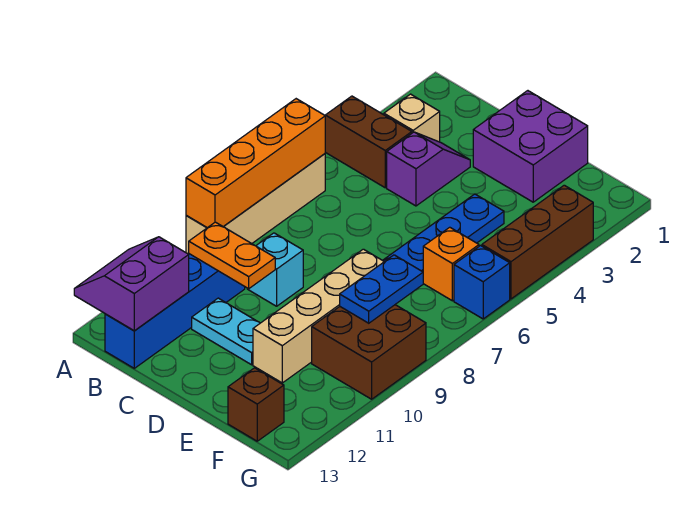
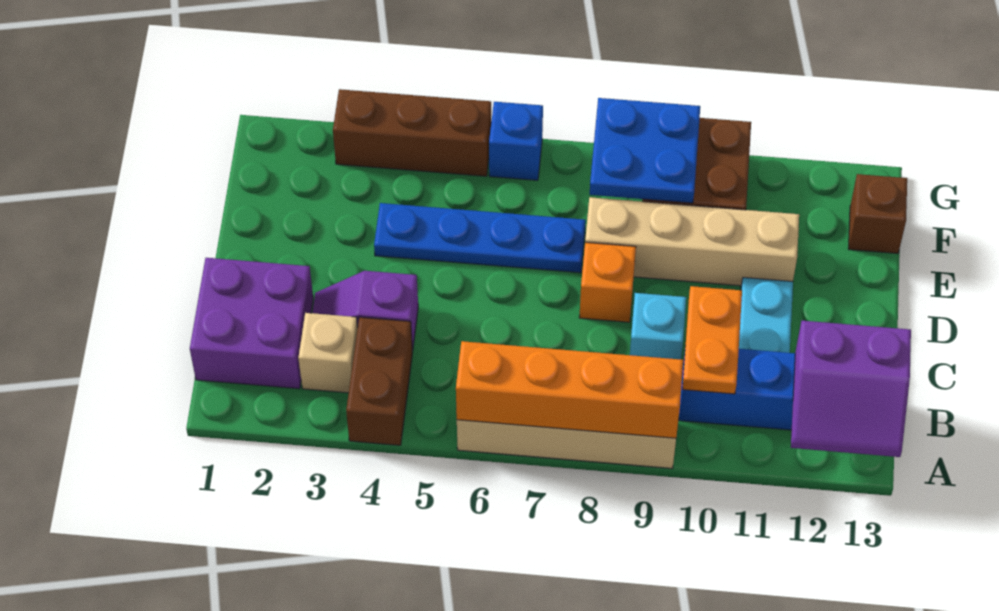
purple 2x2 brick [473,91,588,202] -> purple 2x2 brick moved to [190,258,313,389]
orange 1x1 brick [423,227,479,301] -> orange 1x1 brick moved to [579,242,636,322]
blue 1x2 plate [340,255,423,323] -> blue 2x2 plate [590,98,700,203]

